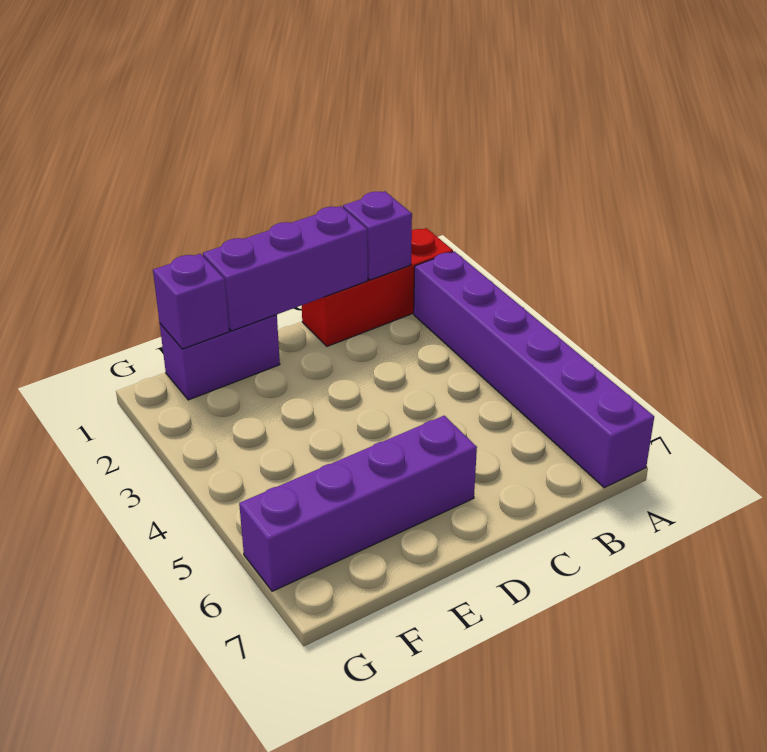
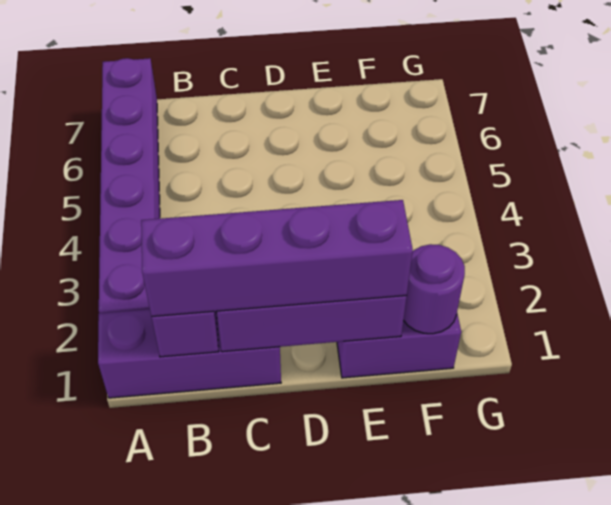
red 1x3 brick [302,228,453,346] -> purple 1x3 brick [98,309,281,398]
purple 1x4 brick [239,416,477,591] -> purple 1x4 brick moved to [141,200,413,317]
purple 1x1 brick [153,254,229,349] -> purple 1x1 round brick [403,244,465,334]

